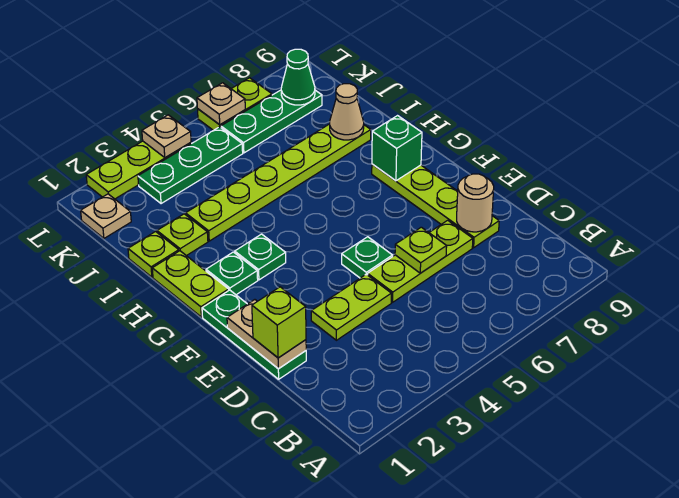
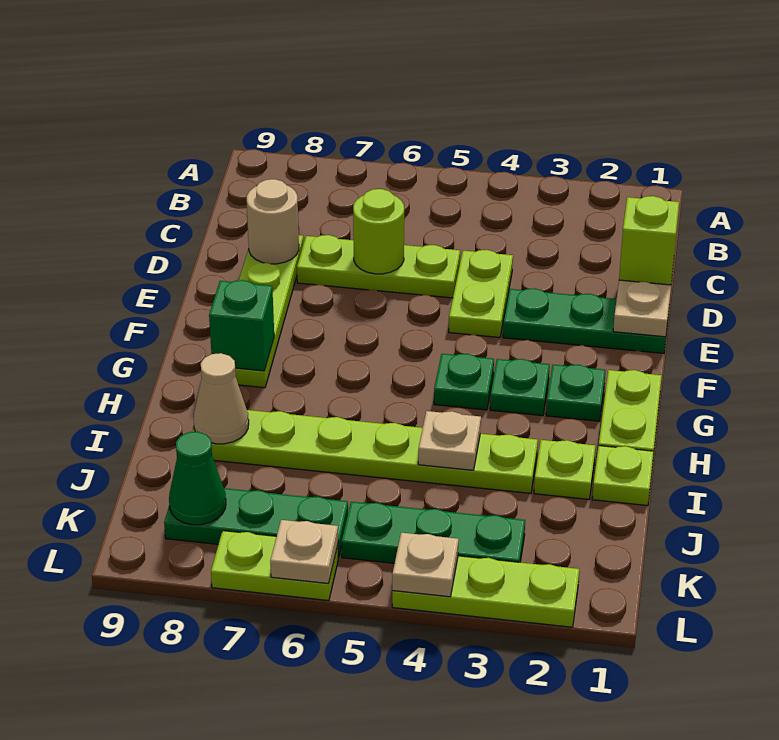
green 1x3 plate [202,290,306,379] -> green 1x3 plate turned to [503,288,668,353]
lime 1x2 plate [311,274,391,340] -> lime 1x2 plate turned to [449,250,513,338]
lime 1x1 plate [395,227,447,273] -> lime 1x1 round brick [353,189,404,274]
green 1x1 plate [342,237,393,278] -> green 1x1 plate moved to [434,354,494,410]
tan 1x1 plate [81,194,131,238] -> tan 1x1 plate moved to [418,411,481,470]

